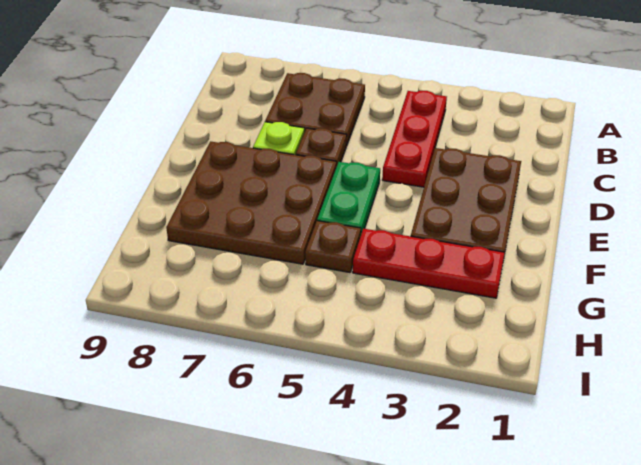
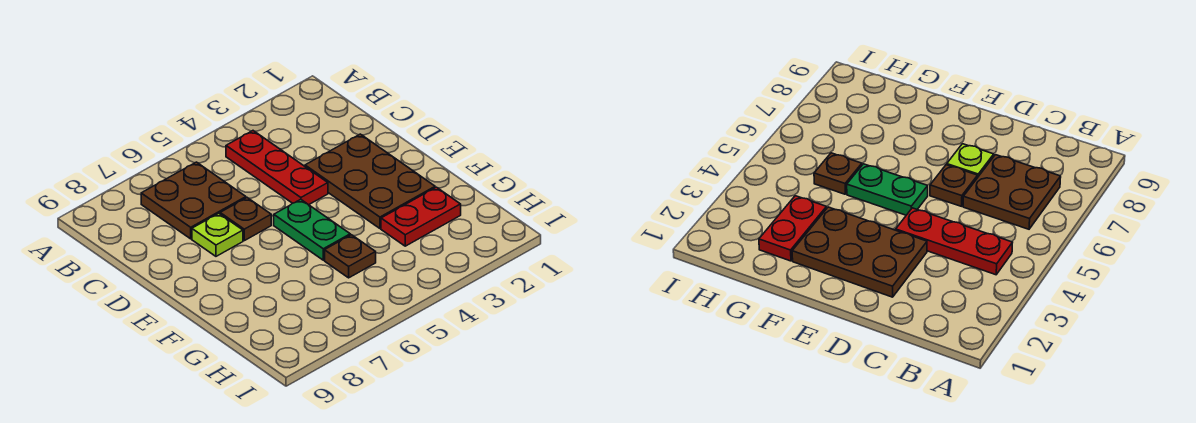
brown 3x3 plate [166,141,336,264] -> none
red 1x3 plate [353,229,505,298] -> red 1x2 plate [381,187,461,246]

